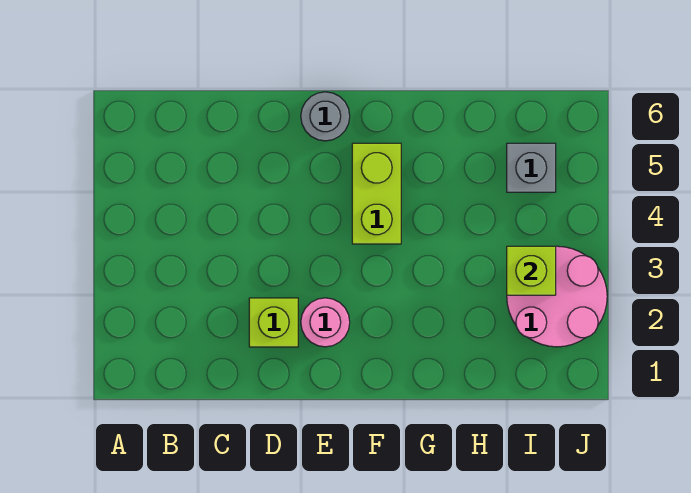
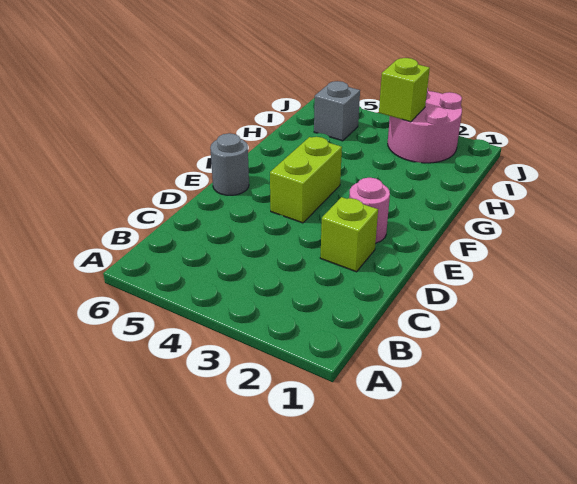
lime 1x2 brick [352,143,401,244] -> lime 1x2 brick turned to [270,137,342,223]

